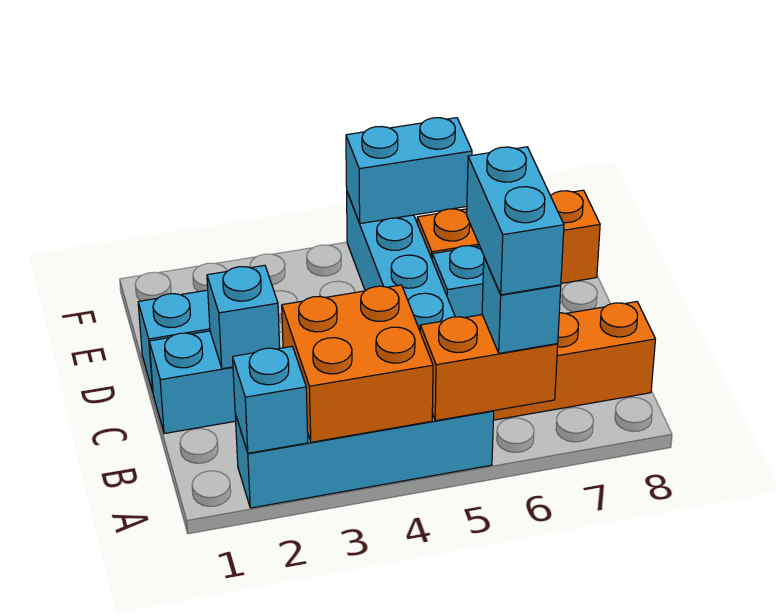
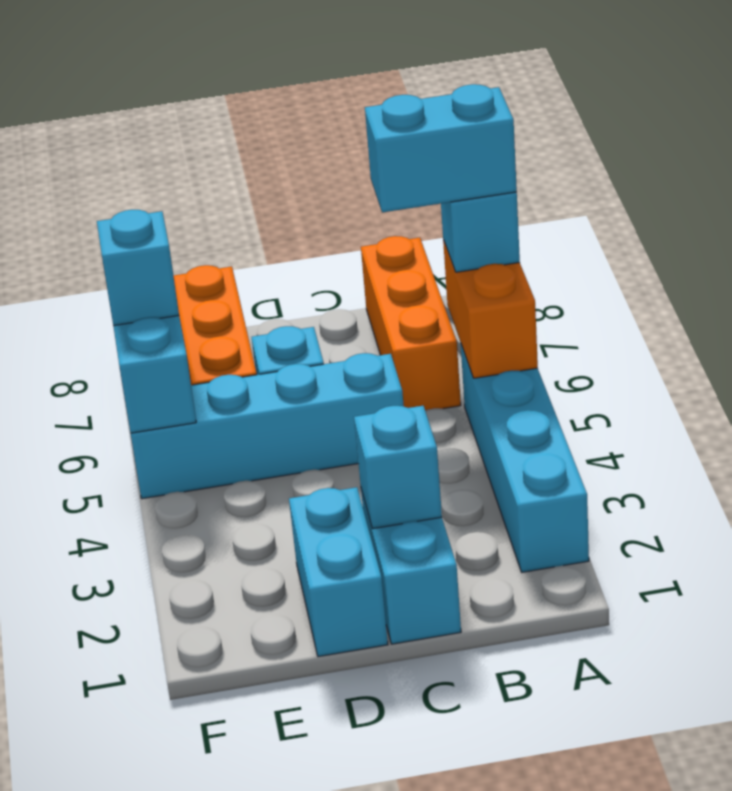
cyan 1x1 brick [233,347,308,453] -> cyan 1x1 brick moved to [97,210,179,326]
orange 2x2 brick [282,285,433,442] -> none

